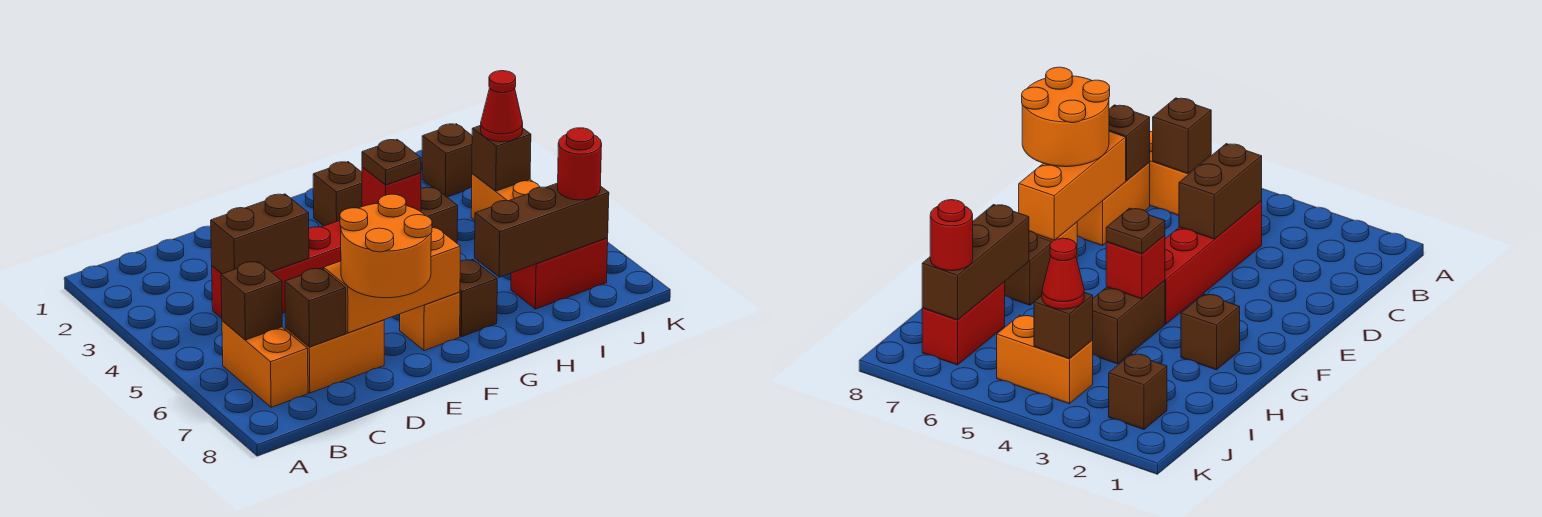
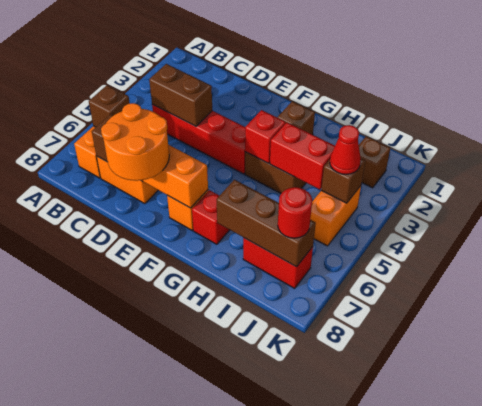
brown 1x1 plate [362,140,421,185] -> none
brown 1x1 brick [460,259,497,337] -> red 1x1 brick [192,190,229,244]
none -> red 1x2 brick [270,123,335,190]

